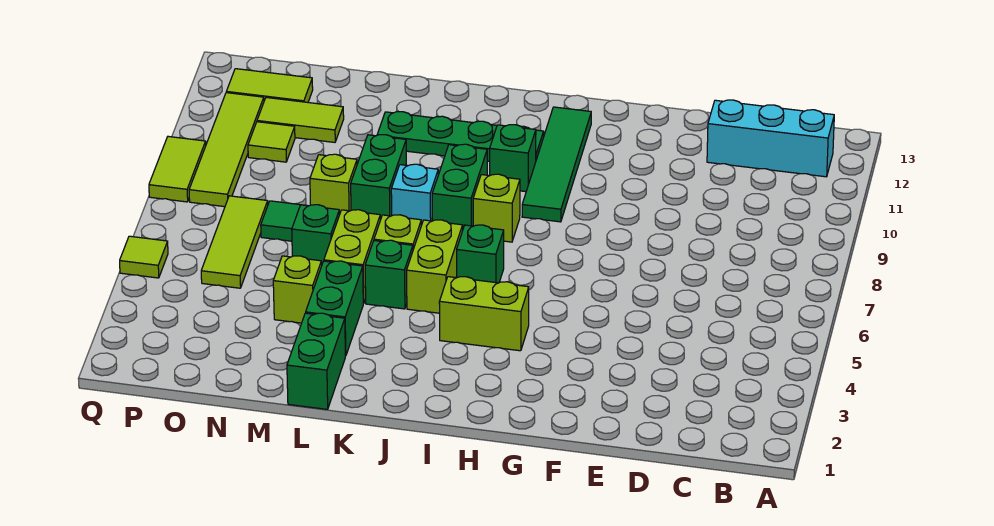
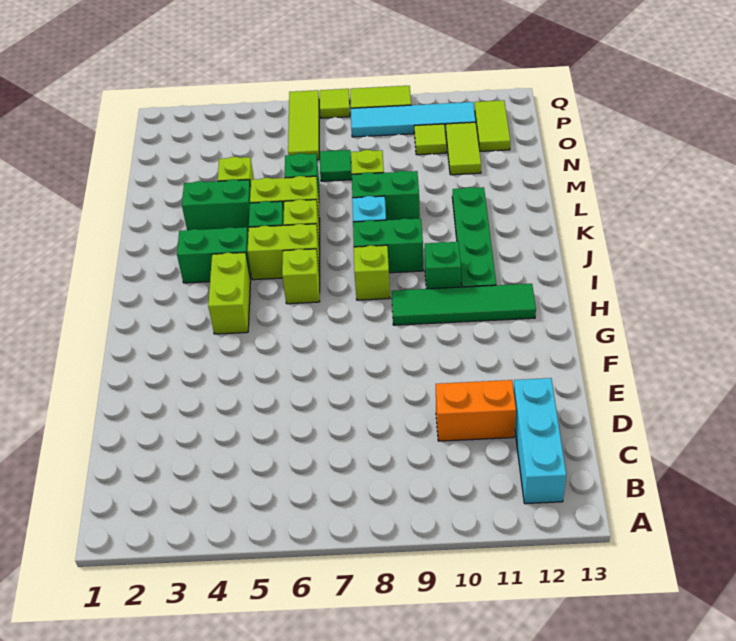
none -> orange 1x2 brick [436,380,516,441]
green 1x1 brick [457,225,504,283] -> lime 1x1 brick [282,249,320,304]
green 1x2 brick [287,313,345,409] -> green 1x2 brick moved to [177,227,251,283]
lime 1x3 tile [201,196,268,288] -> lime 1x3 tile turned to [288,90,319,160]
lime 1x4 tile [189,93,264,207] -> cyan 1x4 tile [351,102,476,137]
lime 1x1 tile [120,236,168,278] -> lime 1x1 tile moved to [320,89,350,118]

